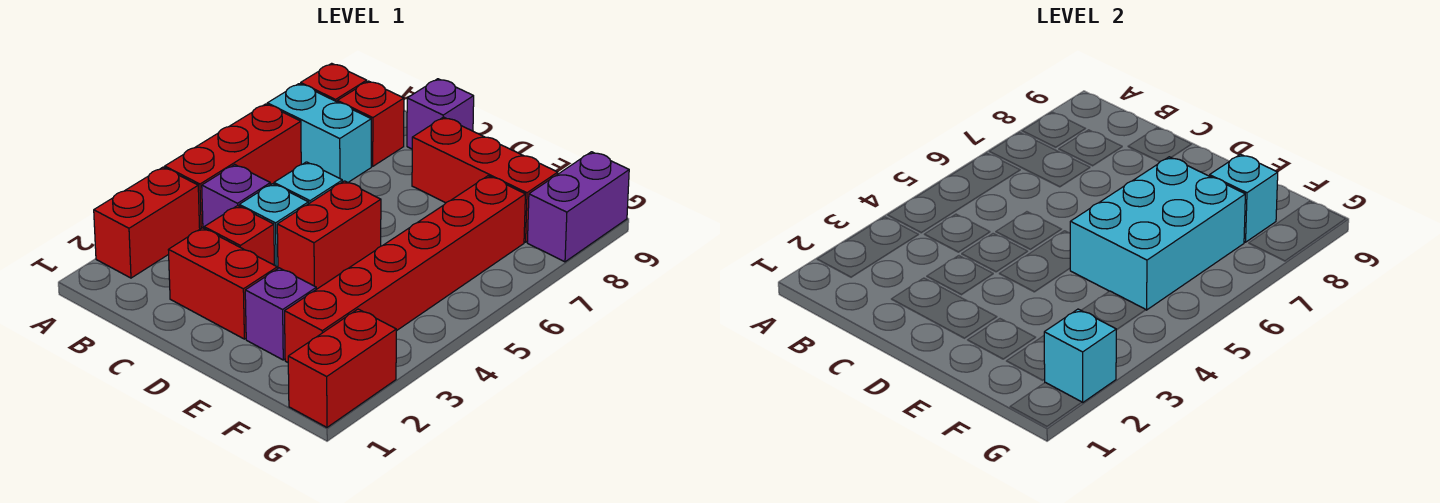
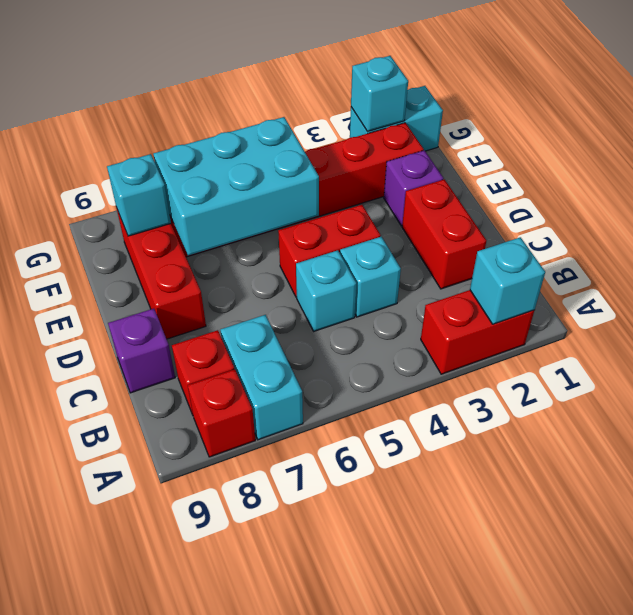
none -> cyan 1x1 brick [470,237,545,324]
red 1x3 brick [165,104,301,229] -> none
purple 1x1 brick [202,165,270,228] -> none
red 1x1 brick [204,206,274,265] -> none
red 1x2 brick [288,309,396,427] -> cyan 1x2 brick [350,86,443,151]
purple 1x2 brick [527,152,629,262] -> none

